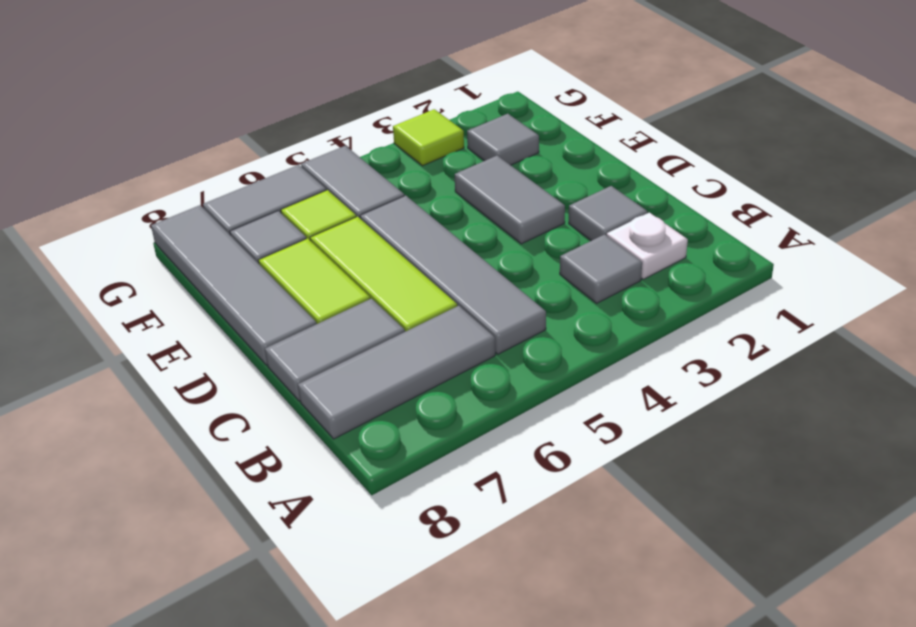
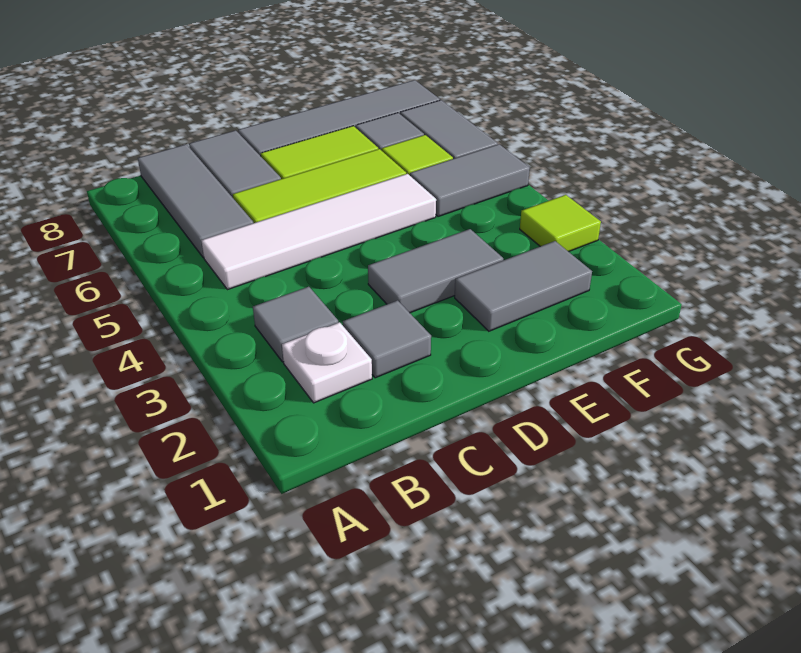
grey 1x4 tile [360,195,546,354] -> white 1x4 tile [201,174,436,290]
grey 1x1 tile [467,114,539,165] -> grey 1x2 tile [455,241,592,331]

